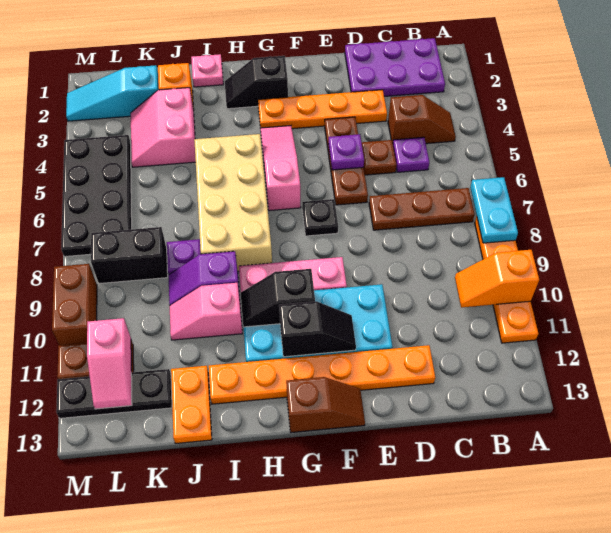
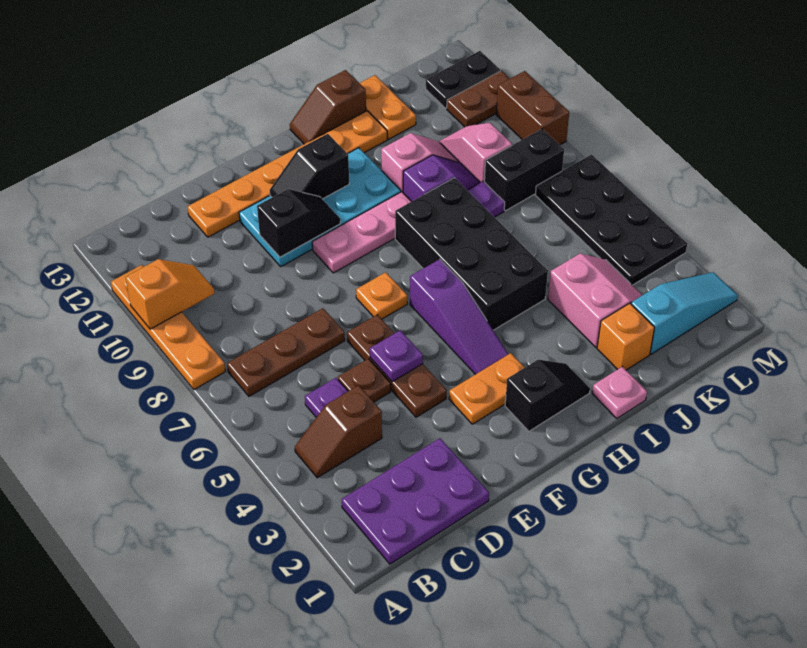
cyan 1x2 plate [470,177,518,243] -> none
orange 1x4 plate [258,90,387,129] -> orange 1x2 plate [449,353,525,424]
black 1x1 plate [302,199,338,236] -> orange 1x1 plate [356,272,407,319]
brown 1x2 slope [286,377,365,432] -> brown 1x2 slope moved to [290,70,366,144]
pink 1x3 slope [261,126,301,211] -> purple 1x3 slope [410,259,508,374]
black 1x2 slope [241,269,315,327] -> black 1x2 slope moved to [257,189,340,257]
tan 2x4 brick [194,134,272,271] -> black 2x4 brick [395,178,548,330]
black 1x3 plate [56,369,172,418] -> black 1x2 plate [426,51,500,108]
pink 1x2 slope [87,318,132,409] -> pink 1x2 slope moved to [440,123,512,182]

